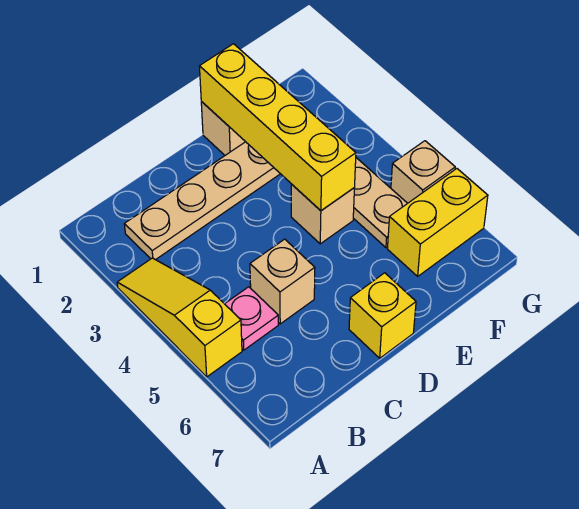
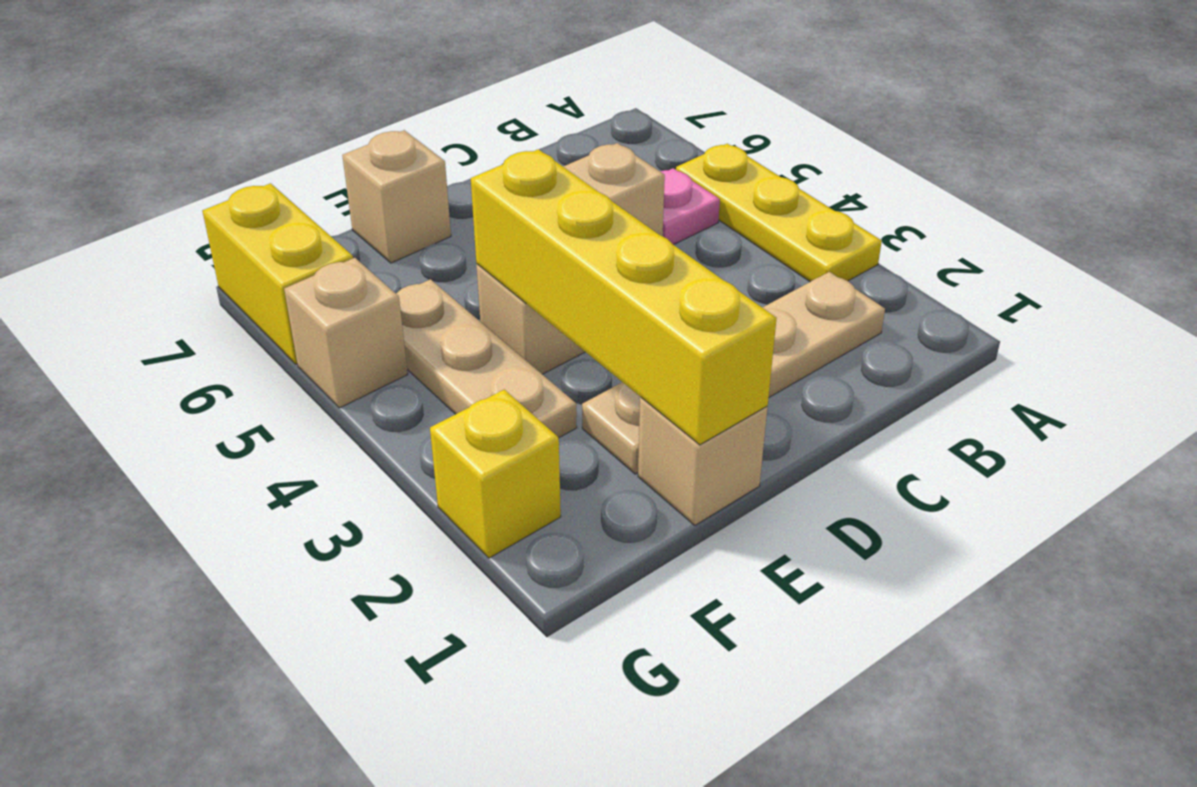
yellow 1x3 slope [117,258,242,377] -> yellow 1x3 plate [676,144,882,282]
yellow 1x1 brick [349,273,416,358] -> yellow 1x1 brick moved to [430,390,561,558]
none -> tan 1x1 brick [342,130,451,263]
yellow 1x2 brick [387,169,488,276] -> yellow 1x2 brick turned to [203,183,353,364]

